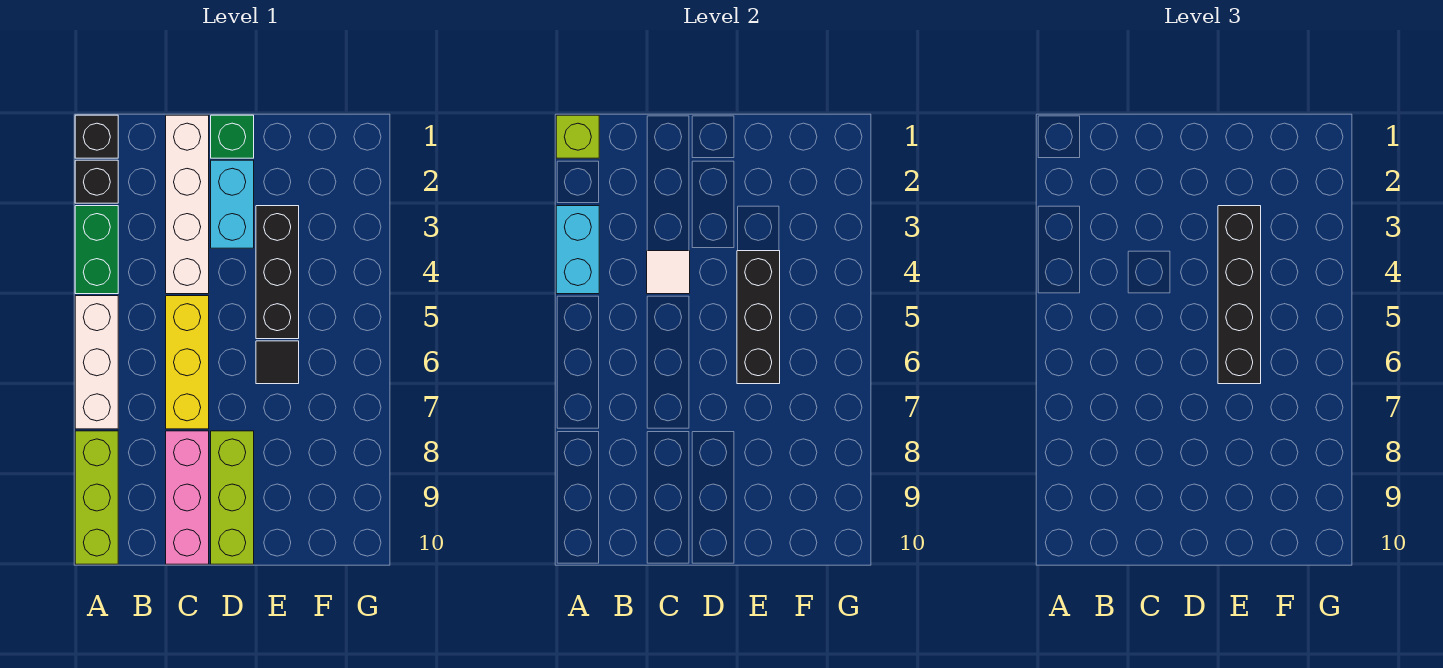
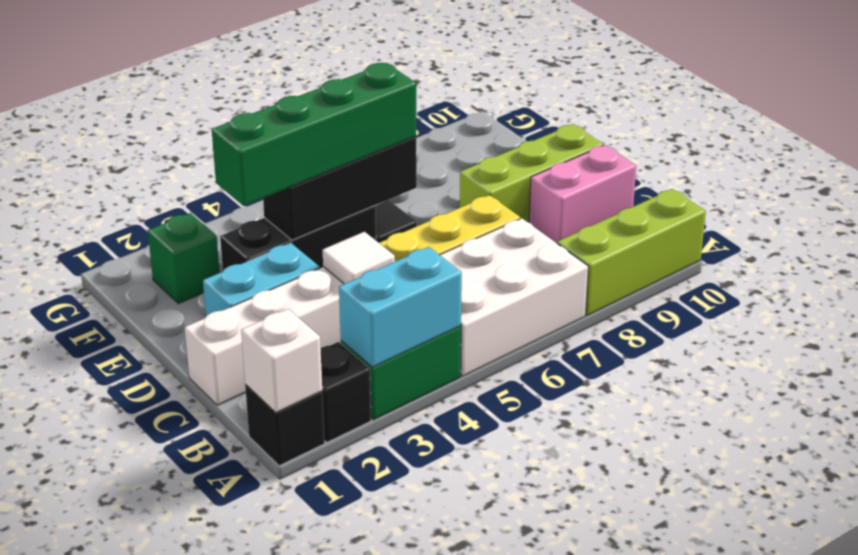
lime 1x1 brick [556,115,599,158] -> white 1x1 brick [241,309,322,413]
white 1x3 brick [75,296,118,429] -> white 2x3 brick [440,218,588,376]
pink 1x3 brick [166,431,209,564] -> pink 1x2 brick [529,145,636,243]
green 1x1 brick [211,115,254,158] -> green 1x1 brick moved to [148,213,220,304]
black 1x4 brick [1218,206,1261,384] -> green 1x4 brick [212,63,416,206]

